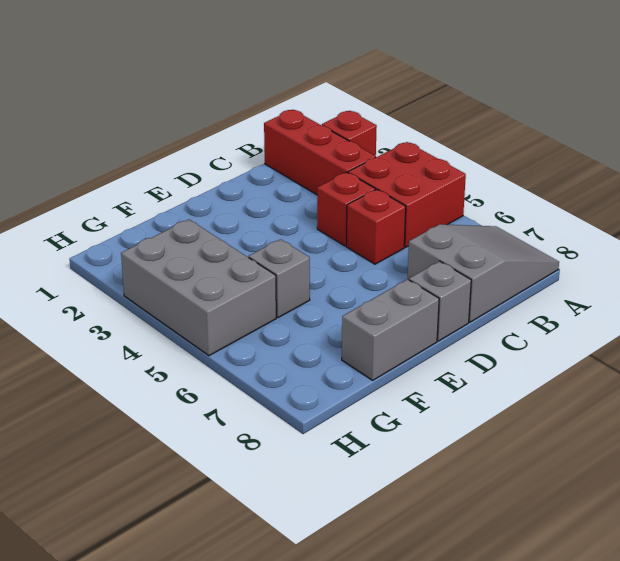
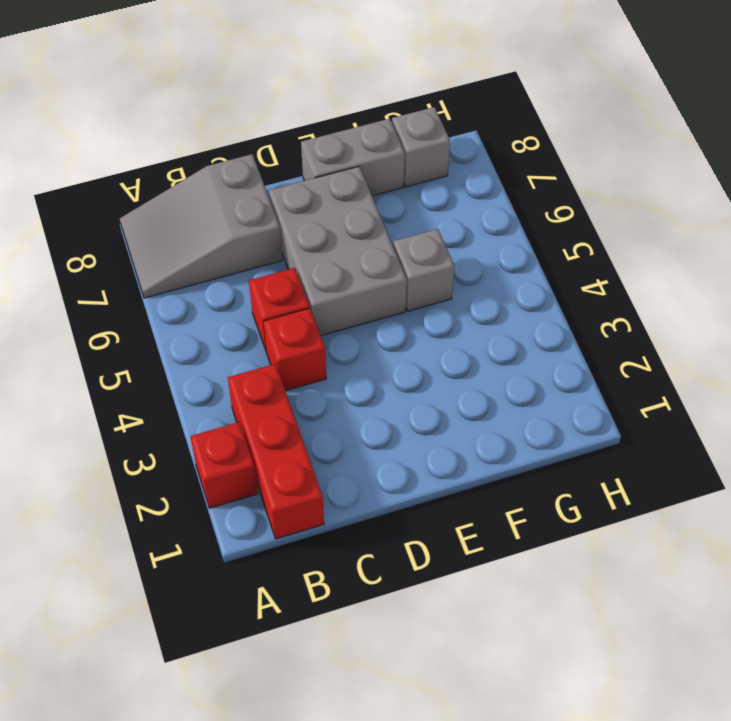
red 2x2 brick [348,142,466,247] -> none
grey 1x1 brick [409,261,471,341] -> grey 1x1 brick moved to [392,107,450,187]
grey 2x3 brick [121,220,276,356] -> grey 2x3 brick moved to [269,167,407,336]

